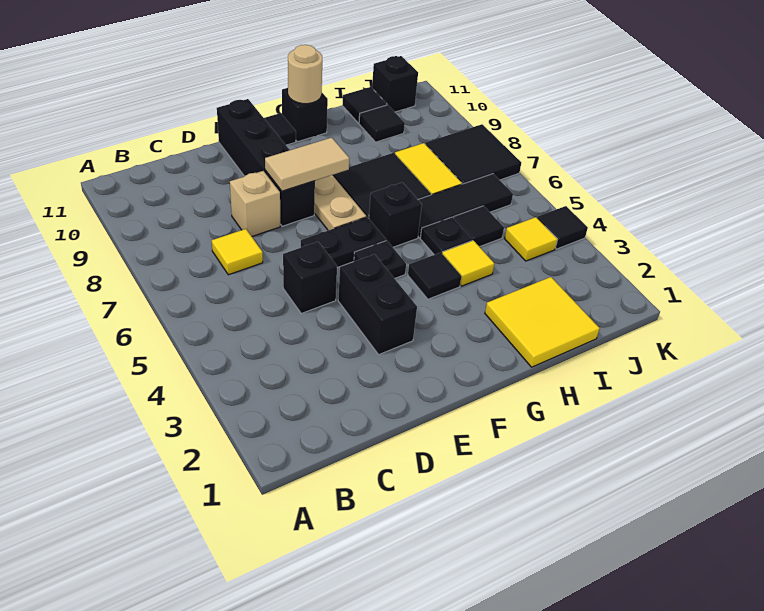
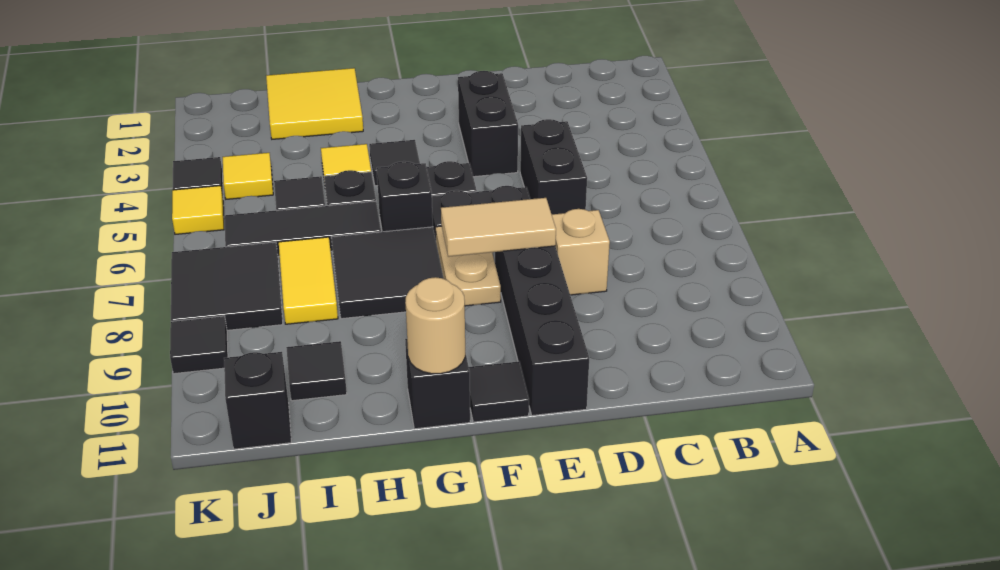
yellow 1x1 tile [212,229,263,275] -> yellow 1x1 tile moved to [172,186,224,234]
black 1x1 brick [283,242,337,313] -> black 1x2 brick [520,119,587,214]
black 1x1 tile [342,87,387,123] -> black 1x1 tile moved to [170,316,228,374]

